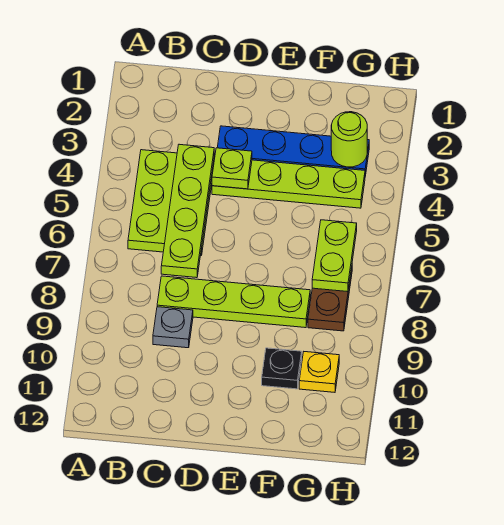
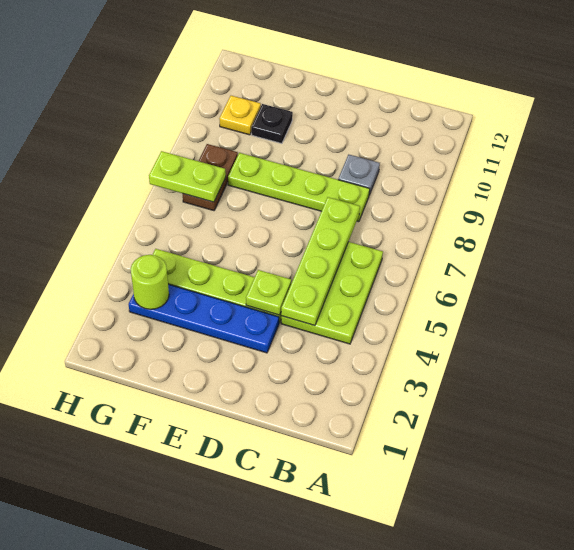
lime 1x2 plate [312,220,357,292] -> lime 1x2 plate turned to [149,151,226,202]

